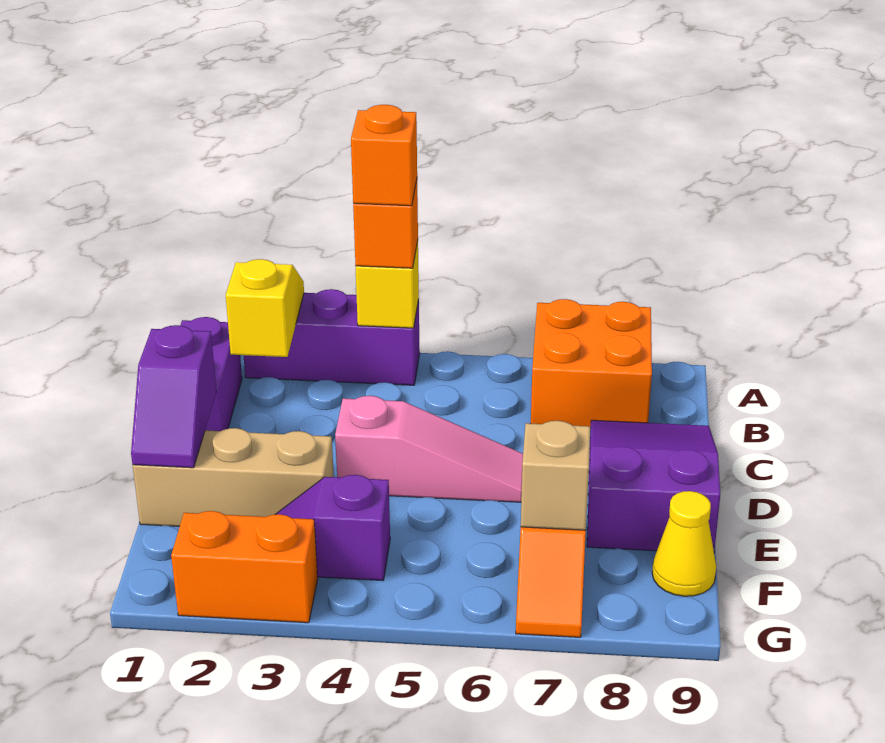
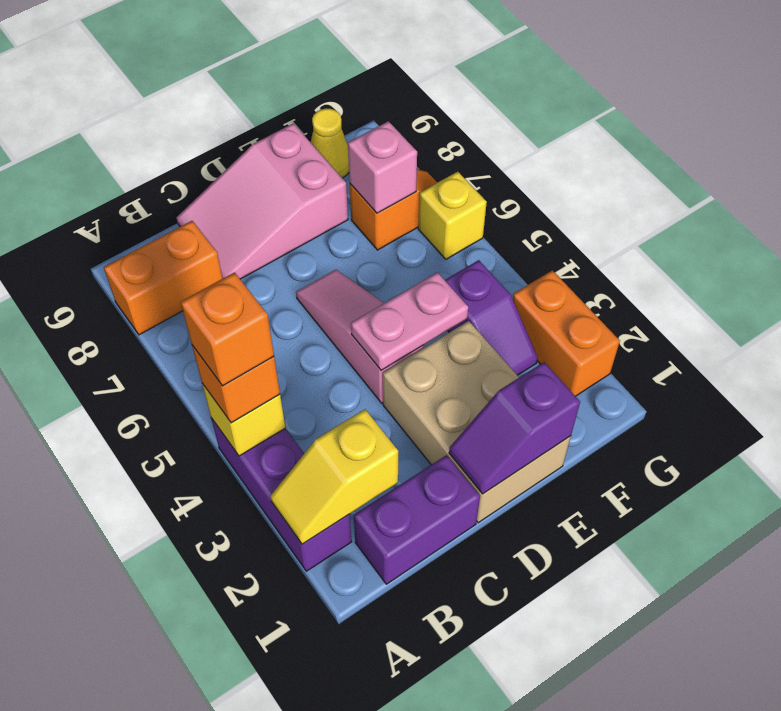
orange 2x2 brick [531,299,652,428] -> orange 1x2 brick [104,221,223,335]
purple 2x3 slope [587,420,720,551] -> pink 2x3 slope [176,123,348,279]
purple 1x2 slope [131,325,216,468] -> purple 1x2 slope turned to [449,362,580,494]
none -> pink 1x2 plate [351,272,468,370]
tan 1x3 brick [133,428,334,526] -> tan 2x3 brick [383,321,571,523]
tan 1x1 brick [521,421,590,530] -> pink 1x1 brick [348,121,417,213]
none -> yellow 1x1 brick [418,172,487,259]

